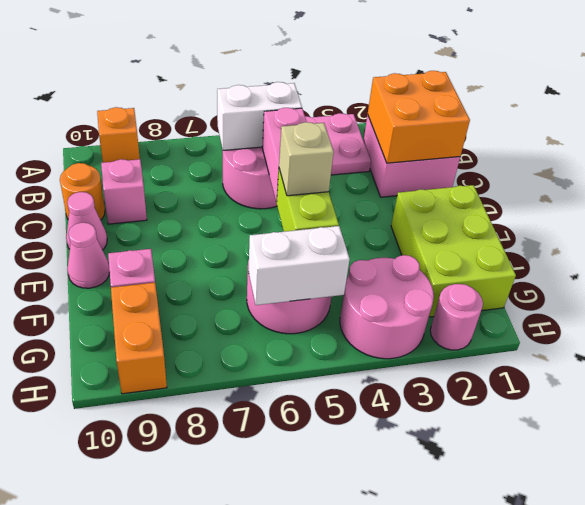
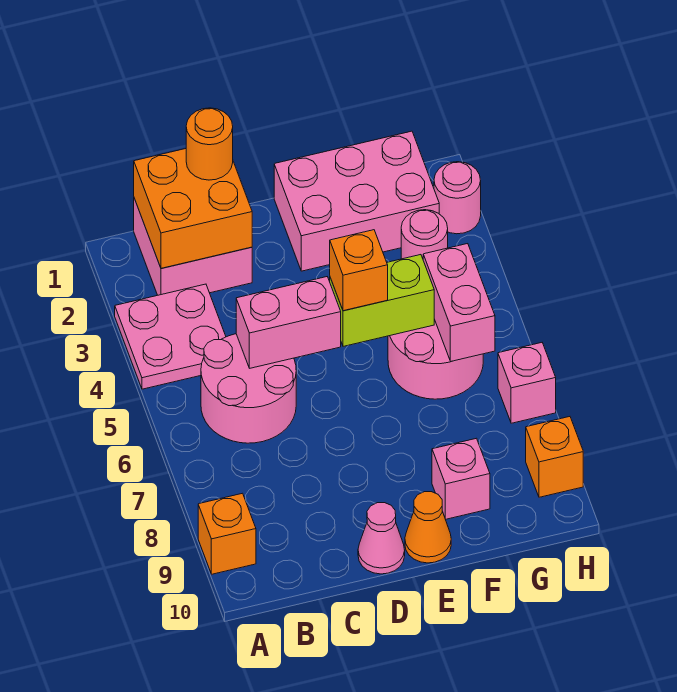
white 1x2 brick [217,82,302,150] -> none
pink 1x1 brick [101,159,147,224] -> pink 1x1 brick moved to [498,343,556,423]
orange 1x1 round brick [60,163,105,220] -> orange 1x1 round brick moved to [186,108,233,180]
lime 2x3 brick [391,185,516,317] -> pink 2x3 brick [274,131,439,271]
tan 1x1 brick [279,122,334,196] -> orange 1x1 brick [330,230,388,311]
pink 1x1 cone [67,223,110,288] -> orange 1x1 cone [405,492,451,563]
pink 2x2 round brick [340,255,434,359] -> pink 1x1 round brick [401,210,448,259]
white 1x2 brick [248,226,350,305] -> pink 1x2 brick [423,244,495,362]
orange 1x2 brick [111,283,167,394] -> orange 1x1 brick [526,417,583,497]

